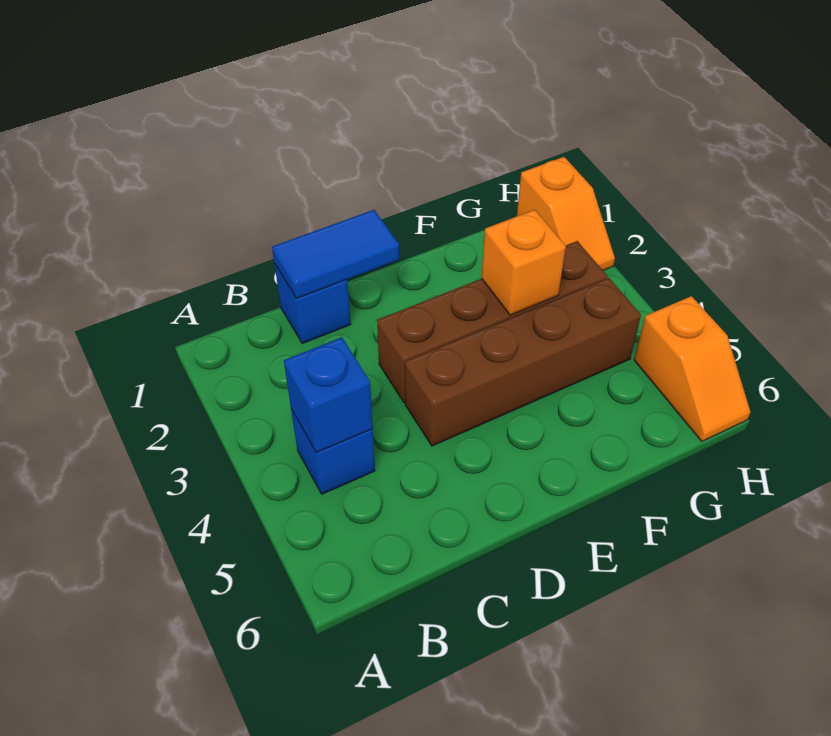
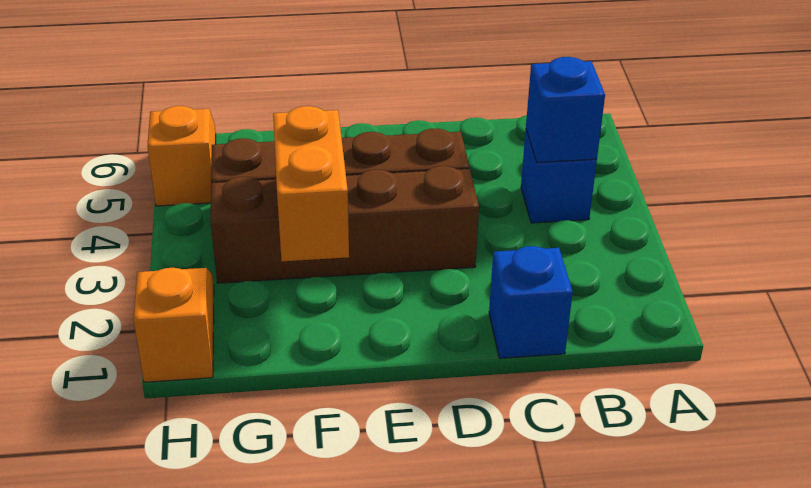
blue 1x2 tile [272,210,399,298] -> none
orange 1x1 brick [482,210,566,315] -> orange 1x2 brick [273,106,349,261]

